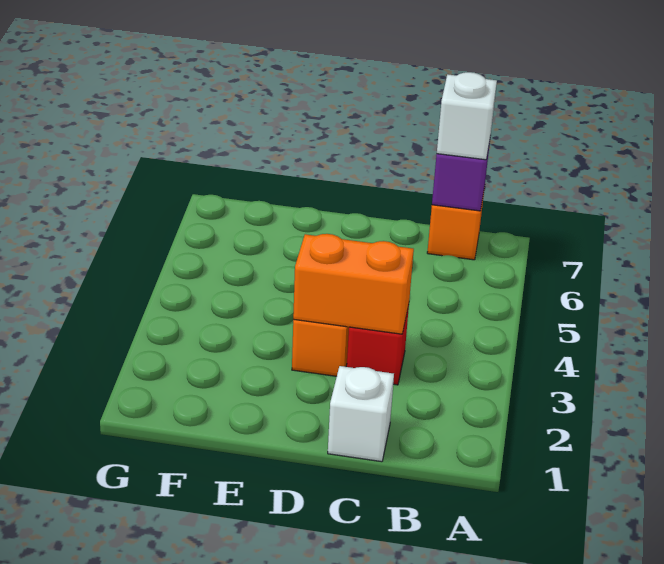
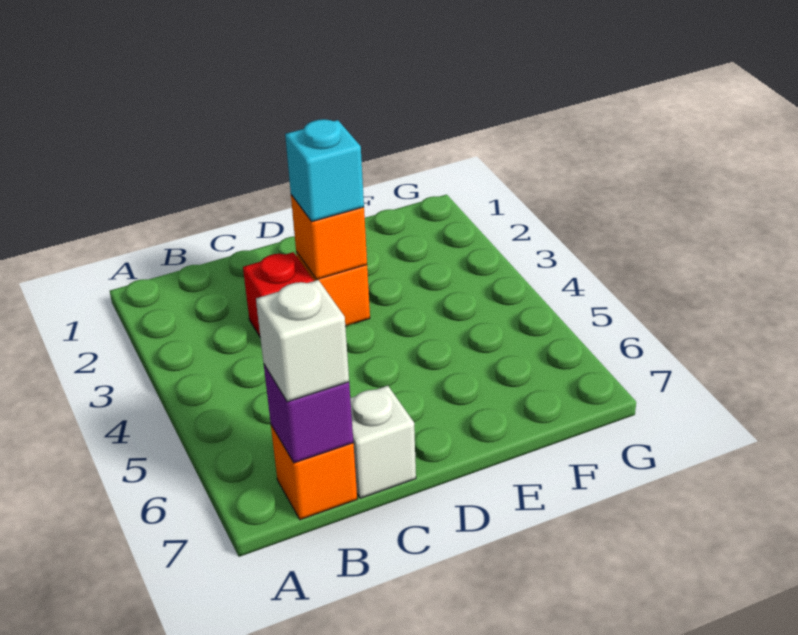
white 1x1 brick [328,366,394,462] -> white 1x1 brick moved to [350,386,416,498]
orange 1x2 brick [293,234,414,334] -> orange 1x1 brick [291,195,367,279]
none -> cyan 1x1 brick [285,119,364,222]

